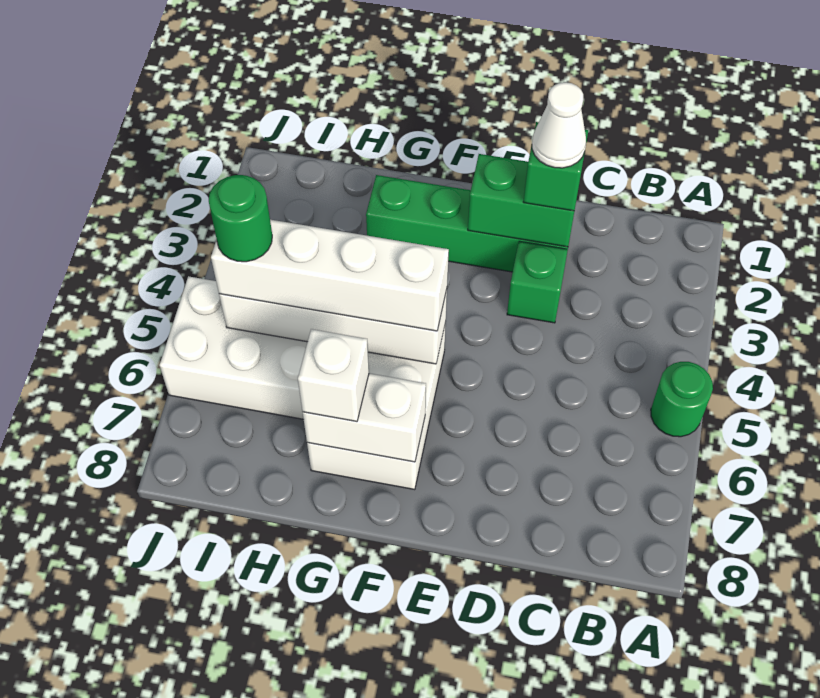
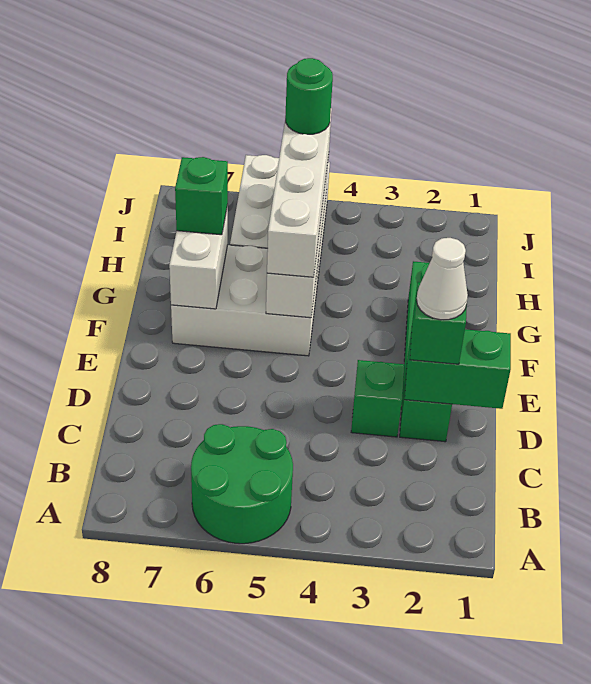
green 1x1 round brick [651,362,713,437] -> green 2x2 round brick [191,424,293,544]
green 1x2 brick [468,154,574,247] -> green 1x2 brick turned to [405,328,511,409]
white 1x1 brick [298,329,369,422] -> green 1x1 brick [175,157,228,235]

